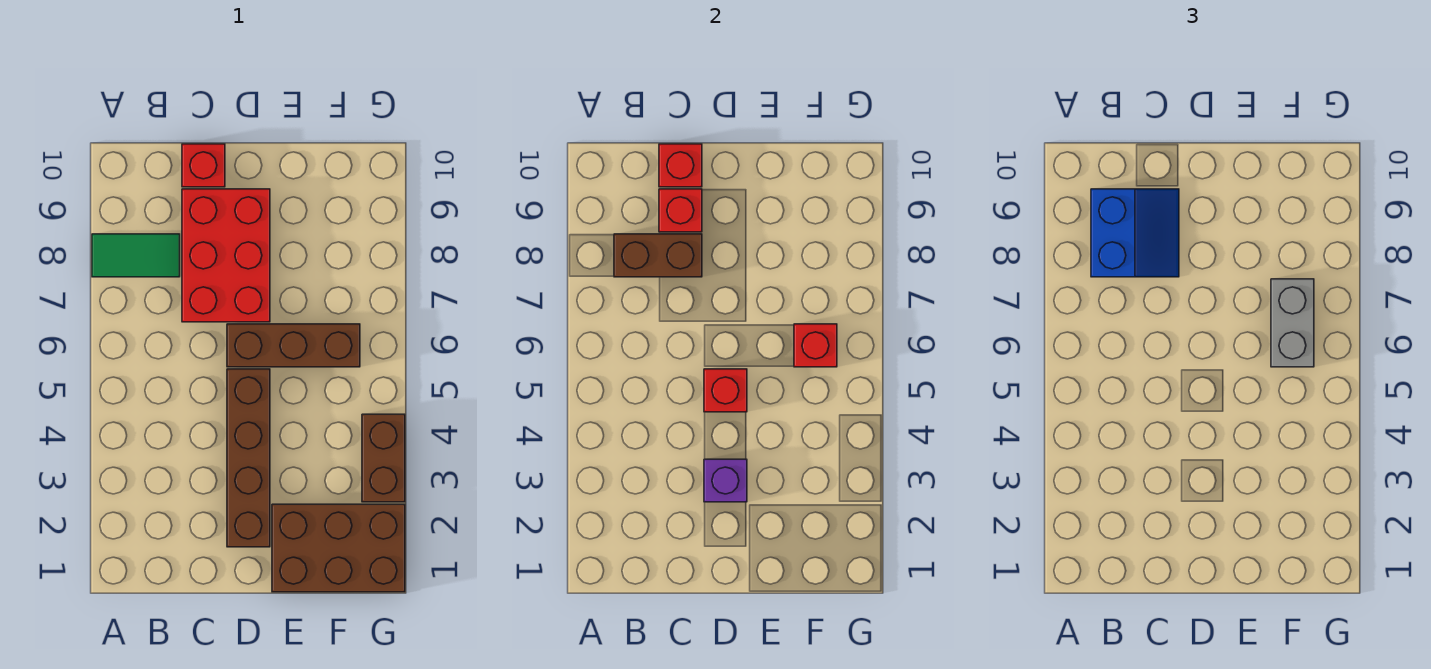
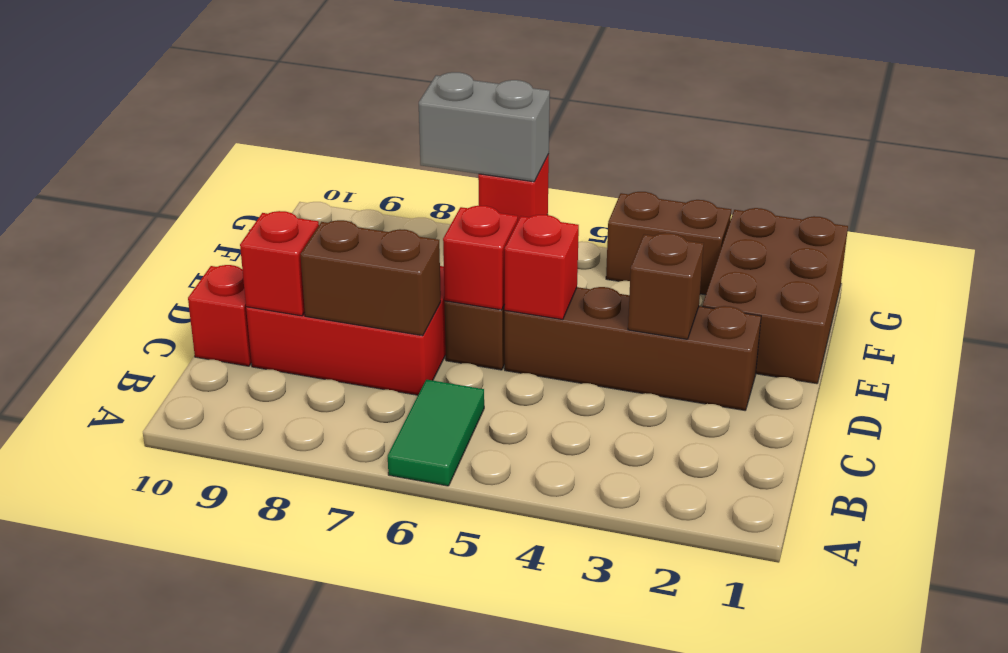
green 1x2 tile [92,234,180,277] -> green 1x2 tile moved to [388,380,484,486]
brown 1x2 brick [614,234,702,277] -> brown 1x2 brick turned to [300,220,441,336]
blue 2x2 slope [1091,189,1179,277] -> none
red 1x1 brick [659,144,702,187] -> red 1x1 brick moved to [443,206,518,310]
purple 1x1 brick [704,459,747,502] -> brown 1x1 brick [628,233,704,339]

